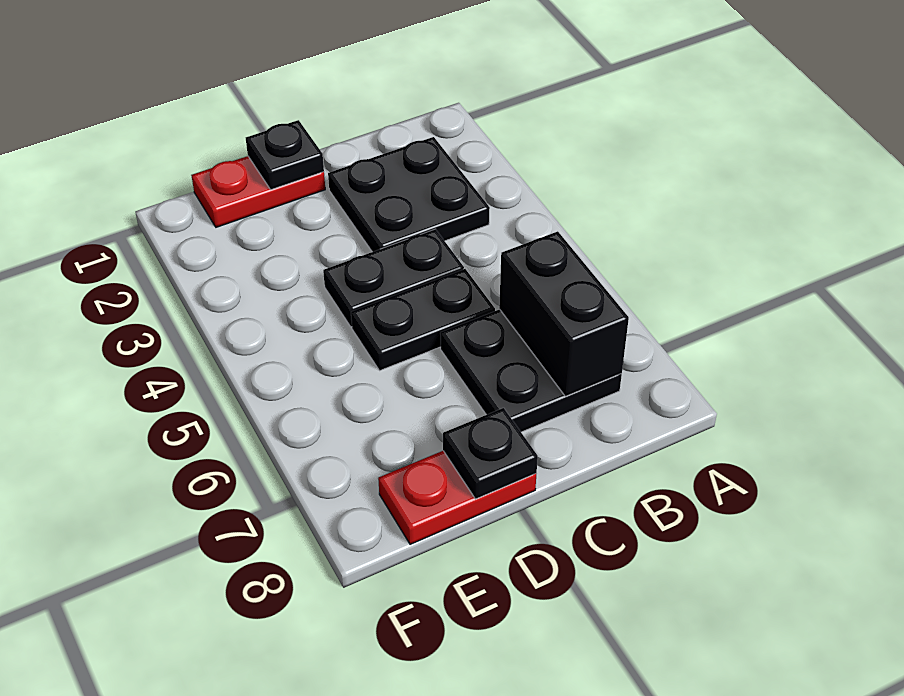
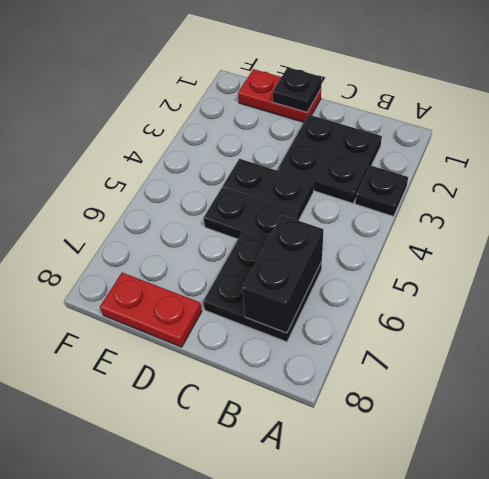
black 1x1 plate [443,408,538,499] -> black 1x1 plate moved to [355,165,408,216]

